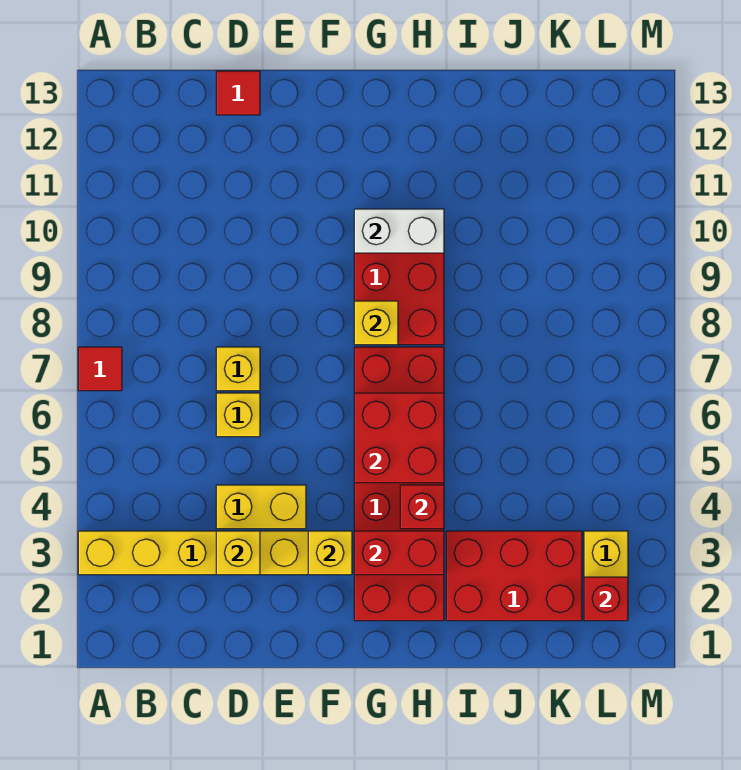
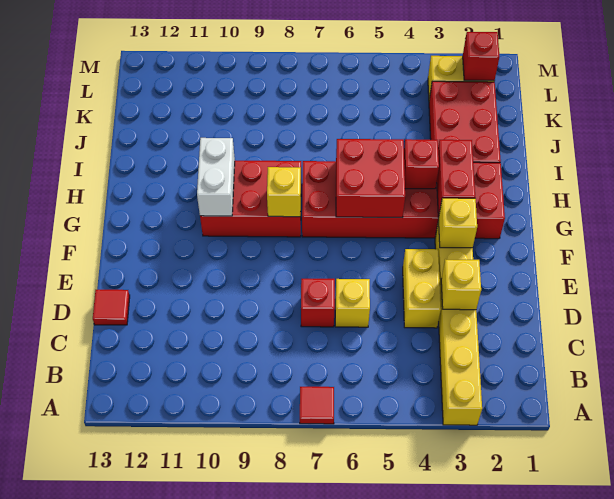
yellow 1x1 brick [216,347,260,391] -> red 1x1 brick [301,279,335,327]

